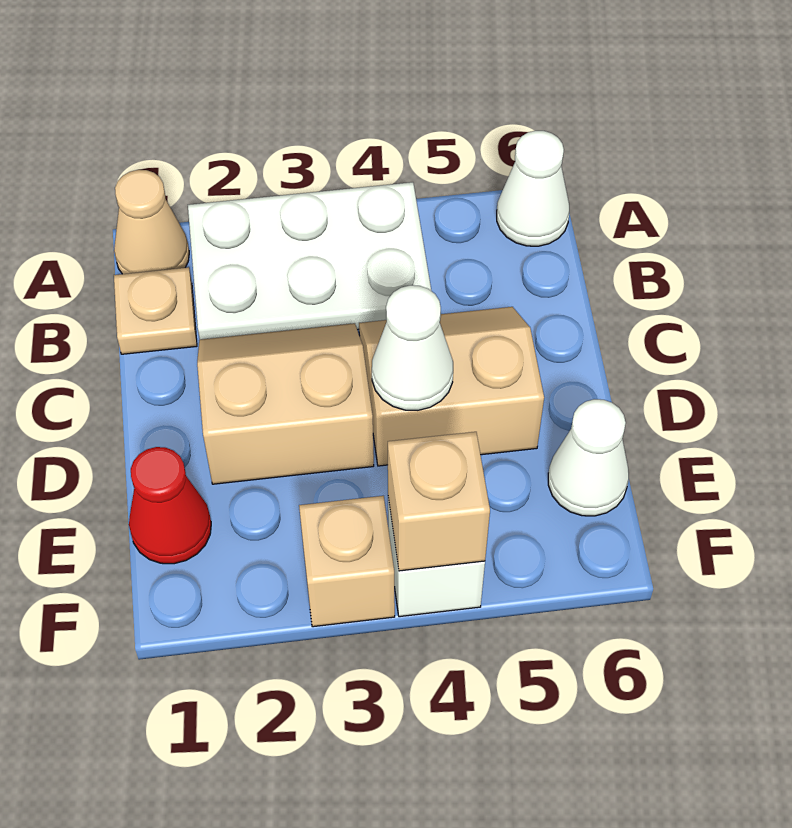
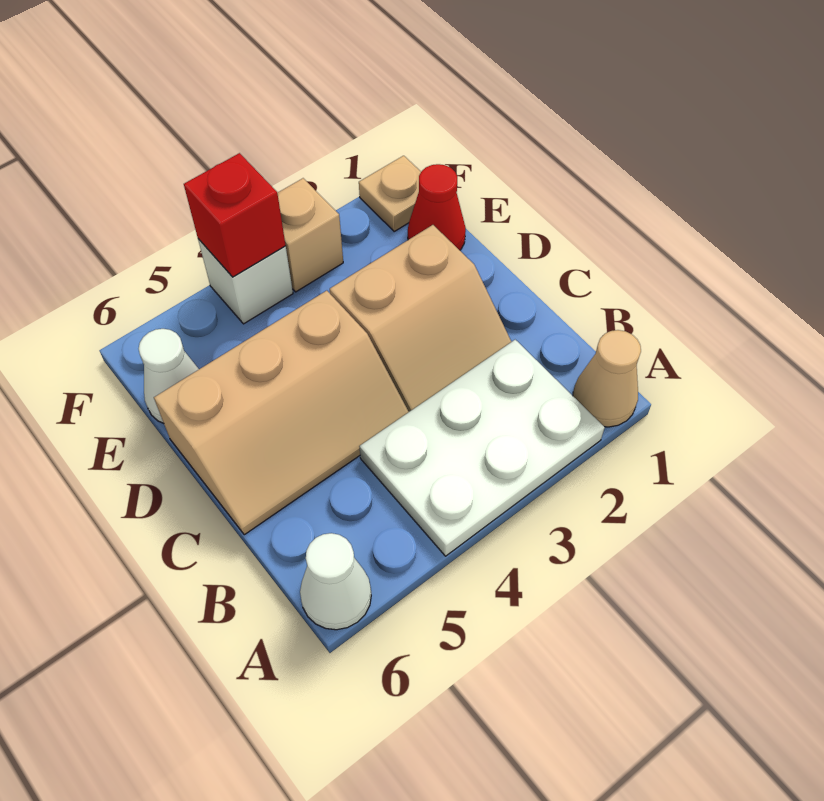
tan 1x1 plate [114,267,197,354] -> tan 1x1 plate moved to [359,156,421,231]
tan 2x2 slope [359,307,544,466] -> tan 2x3 slope [154,291,409,535]
white 1x1 cone [372,285,453,410] -> none
tan 1x1 brick [388,432,490,571] -> red 1x1 brick [184,153,286,277]

